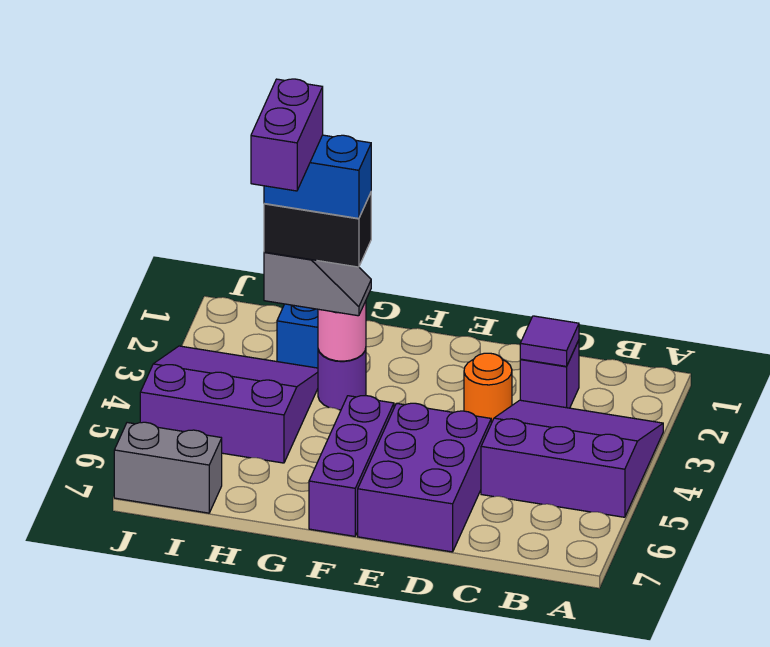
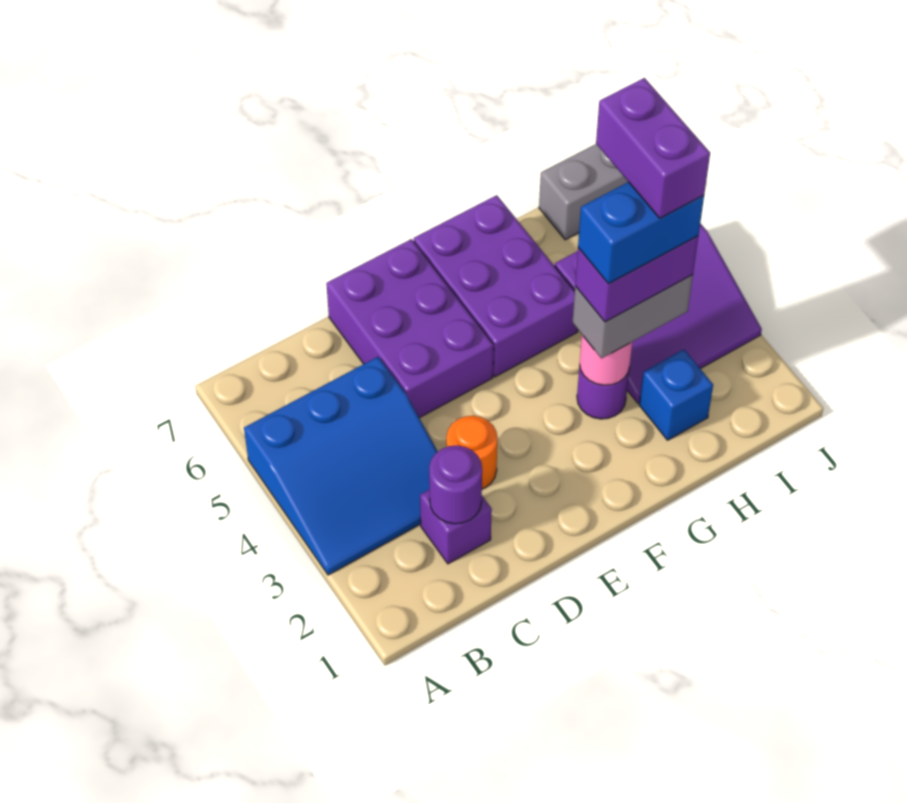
purple 3x3 slope [481,400,663,517] -> blue 3x3 slope [244,357,438,575]
purple 1x1 tile [520,316,579,366] -> purple 1x1 round brick [429,446,482,524]
purple 1x3 brick [309,396,394,536] -> purple 2x3 brick [414,195,578,377]
grey 1x2 slope [264,252,371,316] -> grey 1x2 brick [573,275,693,358]
black 1x2 brick [264,193,371,267] -> purple 1x2 brick [575,236,698,322]

